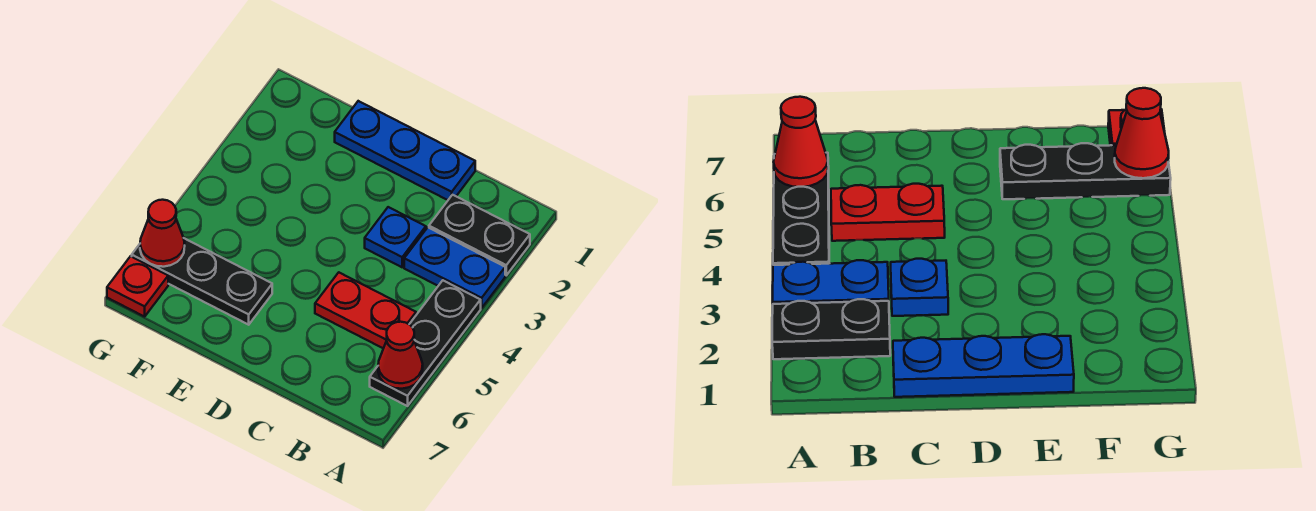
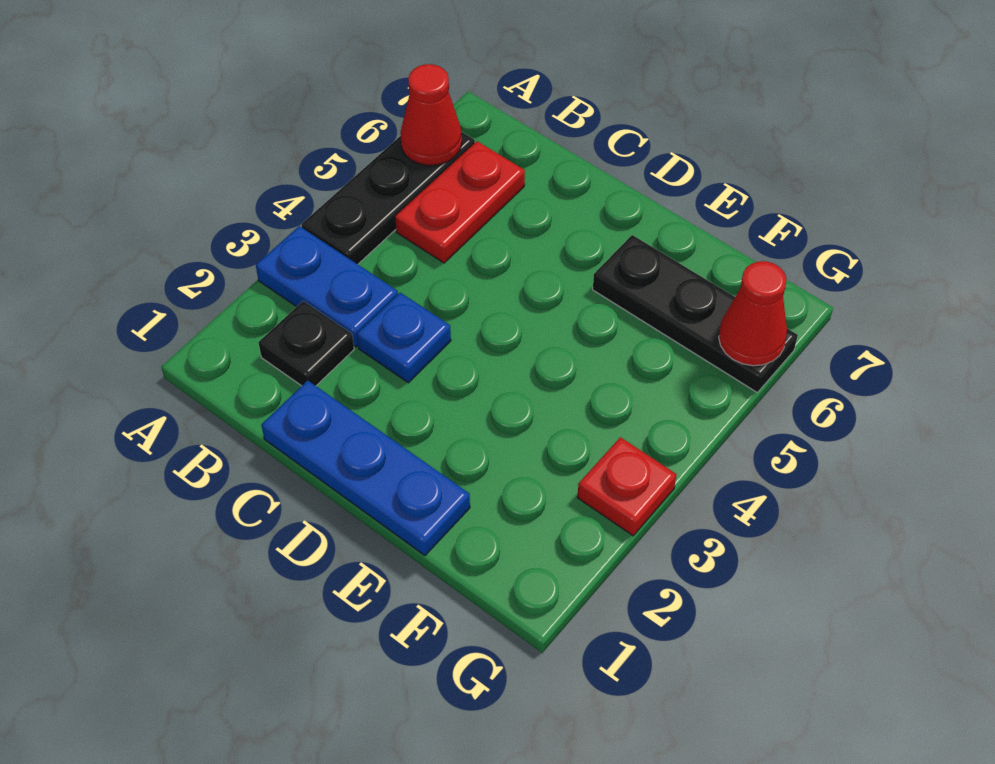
black 1x2 plate [429,195,530,275] -> black 1x1 plate [258,301,354,386]
red 1x2 plate [315,272,416,348] -> red 1x2 plate turned to [395,141,525,263]
red 1x1 plate [107,256,168,317] -> red 1x1 plate moved to [577,437,677,536]

